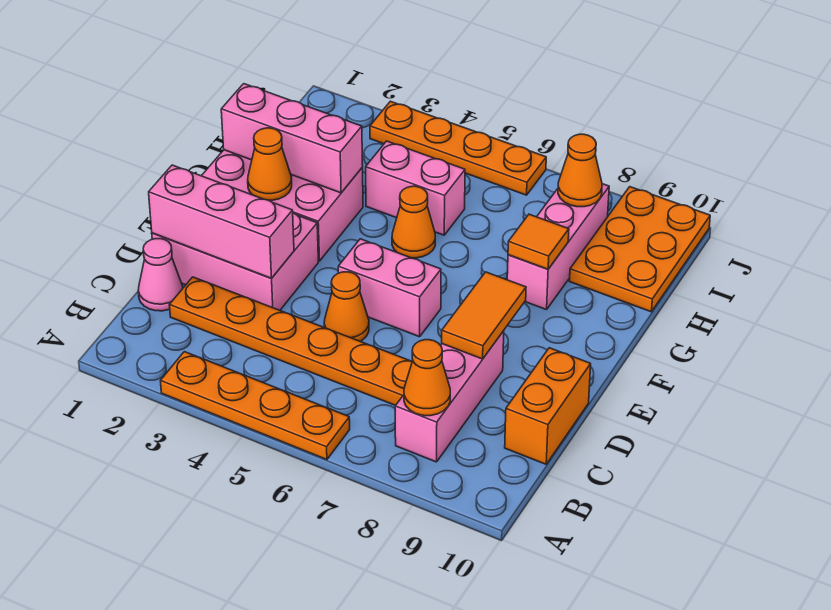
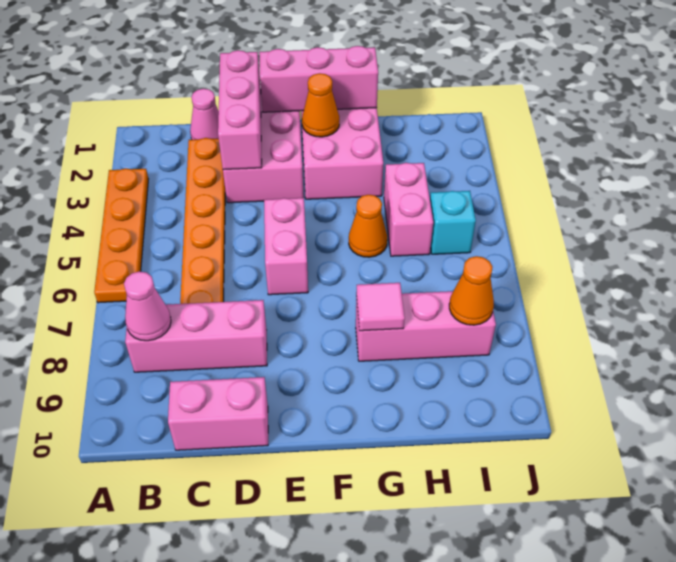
orange 1x1 cone [404,340,450,416] -> pink 1x1 cone [124,271,171,341]
orange 1x2 brick [505,348,591,464] -> pink 1x2 brick [168,377,268,450]
orange 1x1 cone [324,272,369,341] -> none
orange 1x2 tile [442,272,526,359] -> none
pink 1x3 brick [221,84,363,193] -> pink 1x3 brick turned to [259,46,378,112]
orange 1x1 tile [508,214,569,269] -> pink 1x1 tile [356,283,405,331]
orange 2x3 plate [569,187,710,312] -> none
none -> cyan 1x1 brick [430,191,476,254]
orange 1x4 plate [370,101,546,195] -> none

